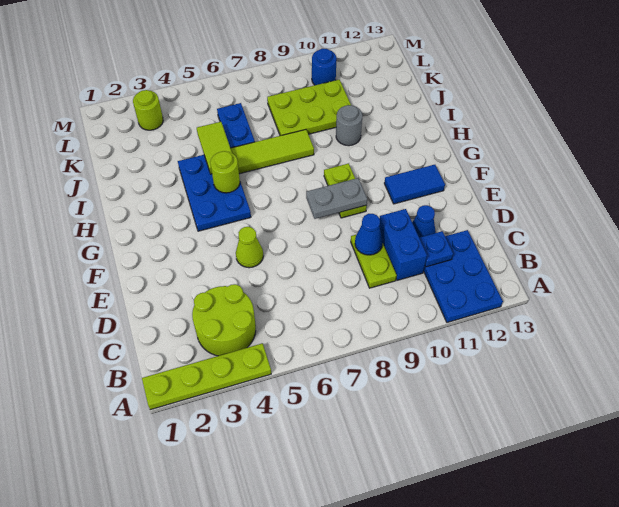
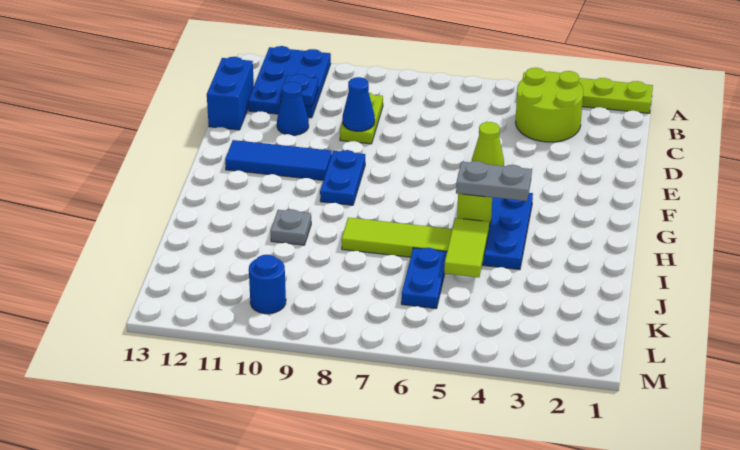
blue 1x2 brick [380,209,427,280] -> blue 1x2 brick moved to [207,57,254,130]
grey 1x2 plate [306,178,367,219] -> grey 1x2 plate moved to [456,161,532,201]
lime 1x2 plate [324,163,367,218] -> blue 1x2 plate [320,150,365,205]
blue 1x2 tile [384,165,445,204] -> blue 1x3 tile [225,140,332,180]
grey 1x1 round brick [336,105,363,146] -> grey 1x1 plate [271,209,311,245]
lime 2x3 plate [267,80,351,136] -> none
lime 1x1 round brick [133,90,163,130] -> none

